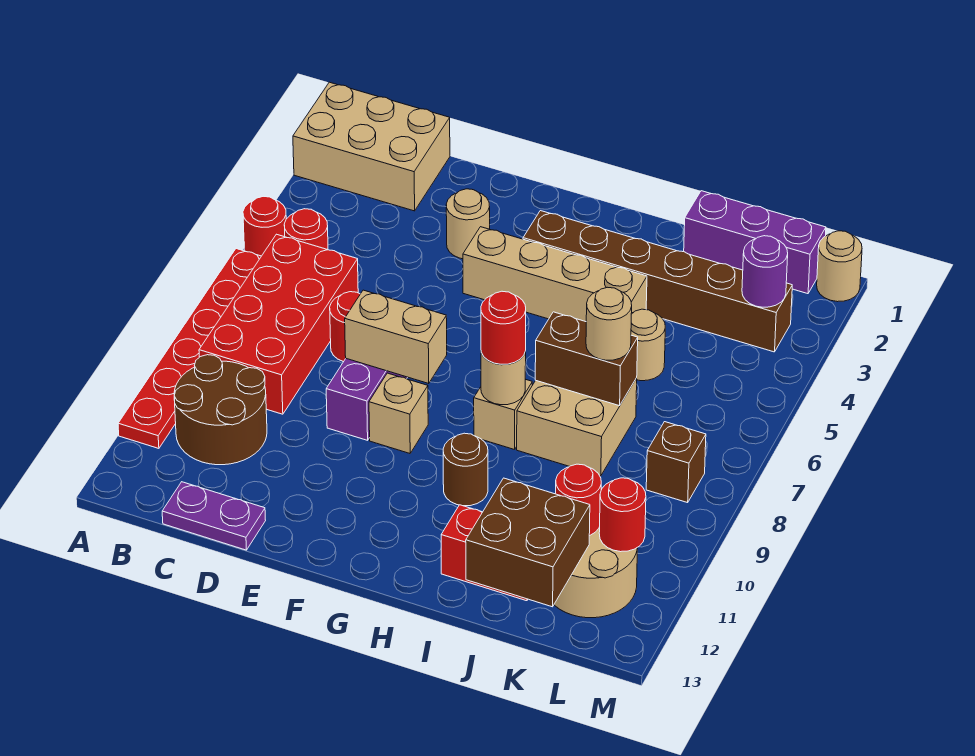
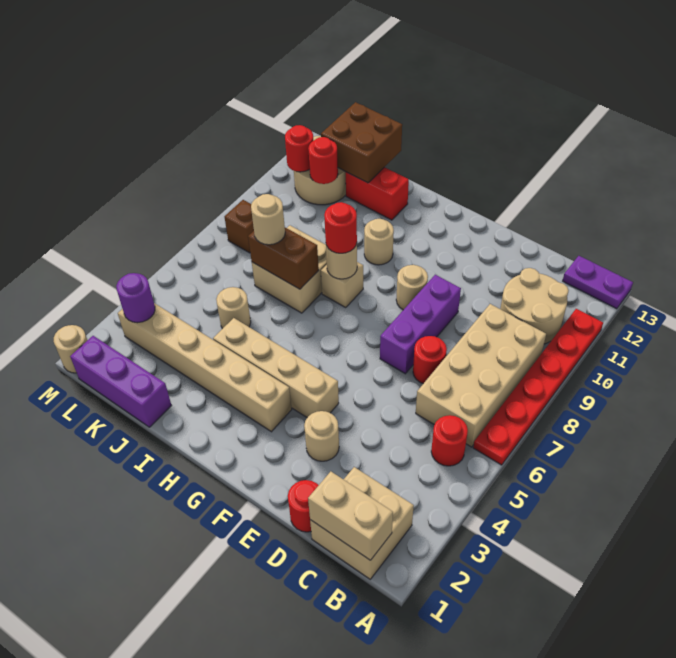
tan 2x3 brick [293,82,450,211] -> tan 2x2 brick [310,467,414,579]
red 1x1 round brick [243,196,286,256] -> red 1x1 round brick moved to [288,480,319,532]
red 2x4 brick [199,234,358,414] -> tan 2x4 brick [416,304,546,447]
brown 2x2 round brick [174,355,267,465] -> tan 2x2 round brick [500,268,569,344]
purple 1x2 plate [162,482,266,550] -> purple 1x2 plate moved to [563,256,633,309]
tan 1x2 brick [345,290,447,383] -> tan 1x2 brick moved to [308,471,393,560]
tan 1x1 brick [369,373,428,453] -> tan 1x1 round brick [396,265,428,310]
brown 1x6 brick [523,211,792,352] -> tan 1x6 brick [118,303,292,432]
brown 1x1 round brick [443,433,488,506] -> tan 1x1 round brick [364,219,394,265]

